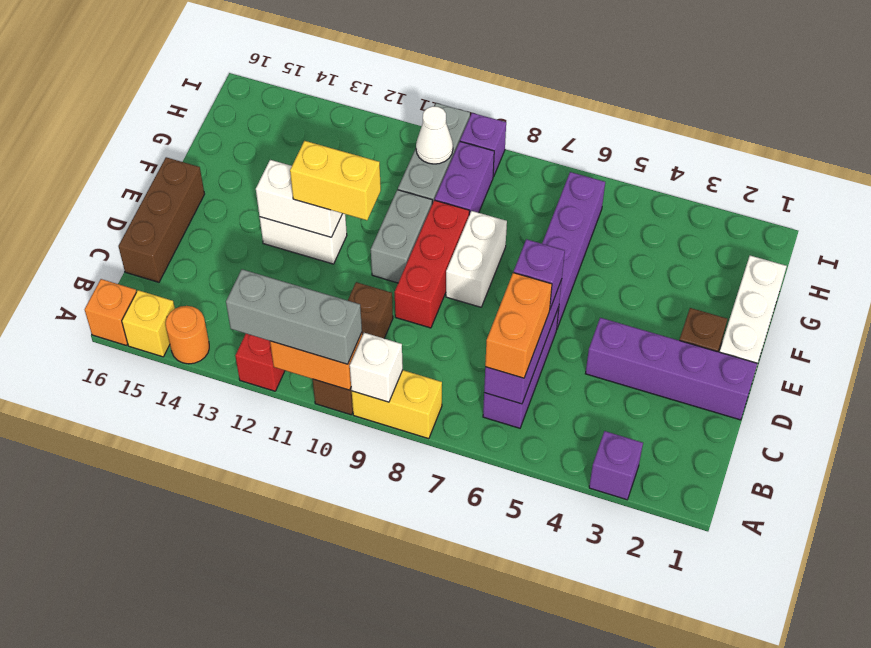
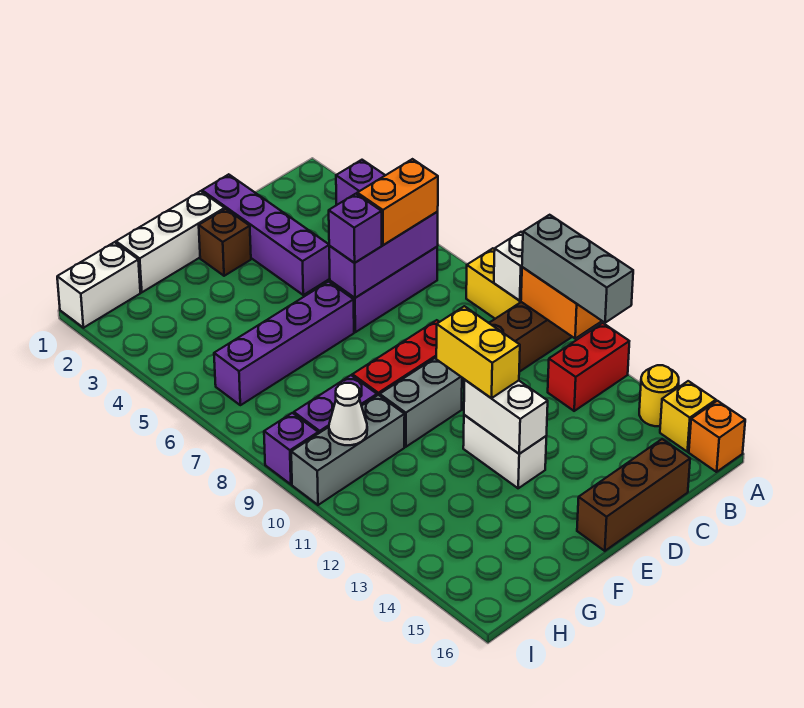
orange 1x1 round brick [166,306,209,364] -> yellow 1x1 round brick [639,365,679,426]
white 1x2 brick [446,211,507,307] -> white 1x2 brick moved to [57,242,140,328]

